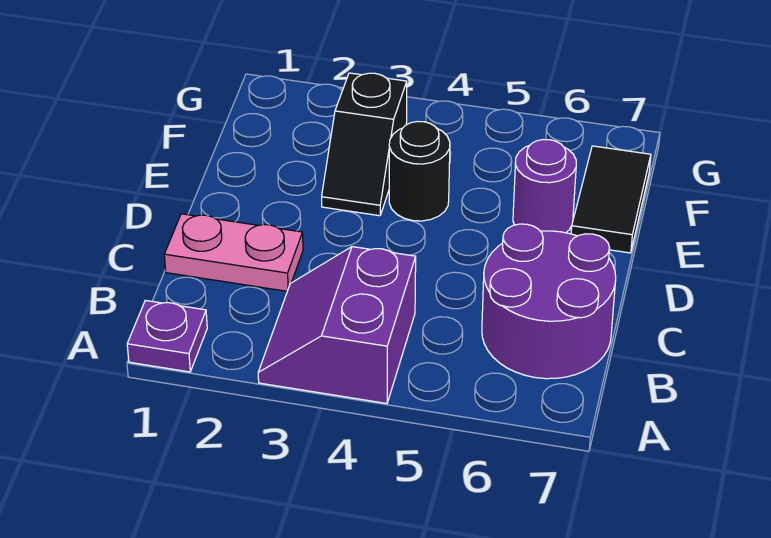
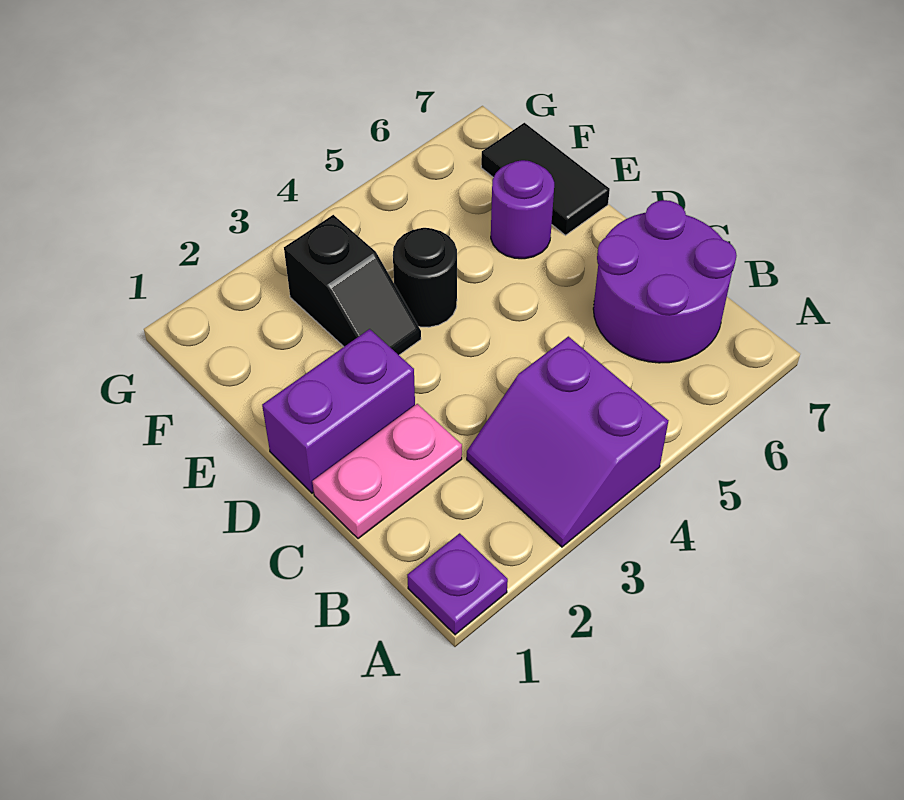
none -> purple 1x2 brick [262,329,415,493]

